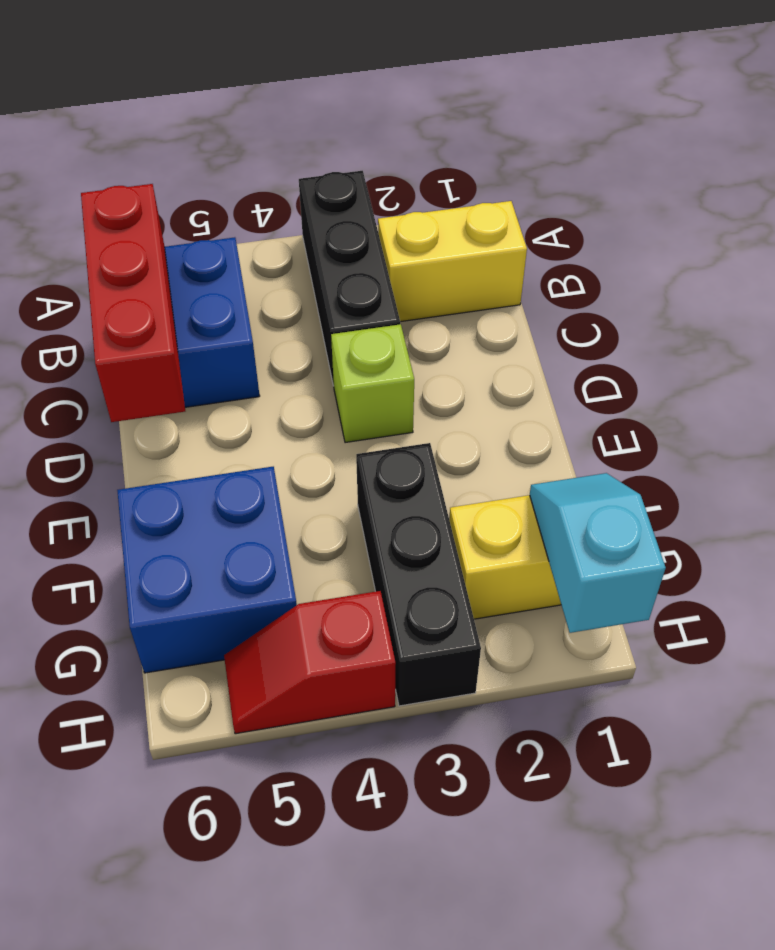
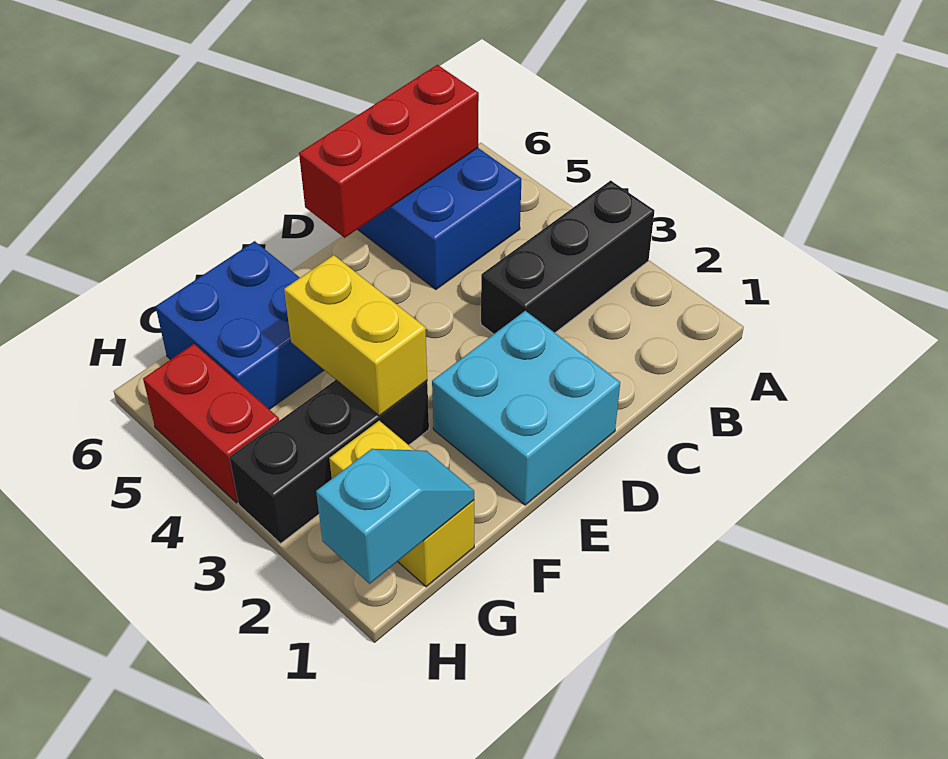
yellow 1x2 brick [378,201,527,322] -> yellow 1x2 brick moved to [284,255,427,416]
none -> cyan 2x2 brick [432,311,620,505]
lime 1x1 brick [331,324,414,443] -> none
red 1x2 slope [224,591,396,734] -> red 1x2 brick [143,344,279,503]

